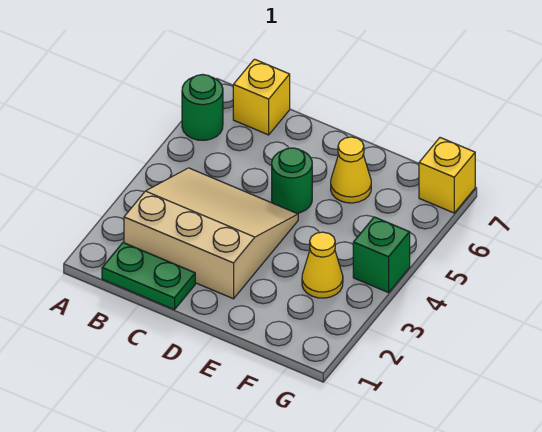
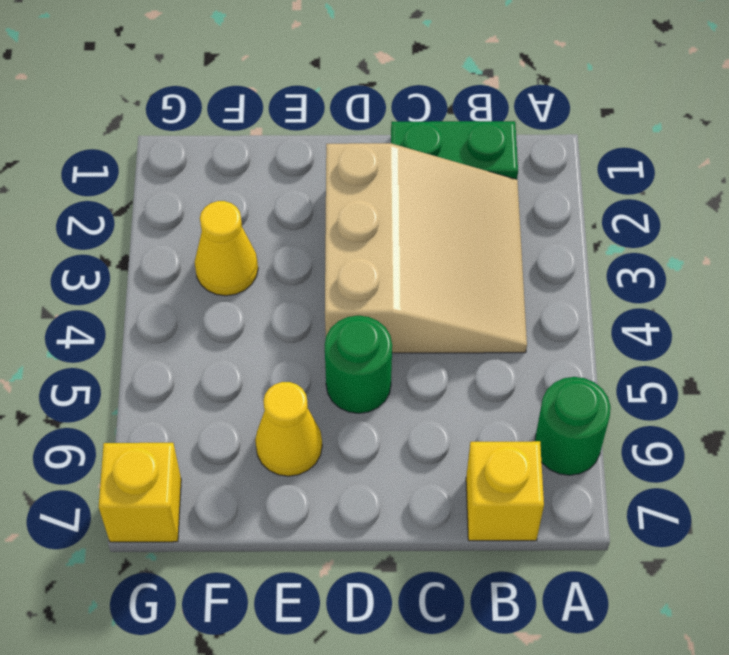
tan 3x3 slope [124,168,298,299] -> tan 3x3 slope turned to [325,143,527,353]
green 1x1 brick [353,217,410,293] -> none

